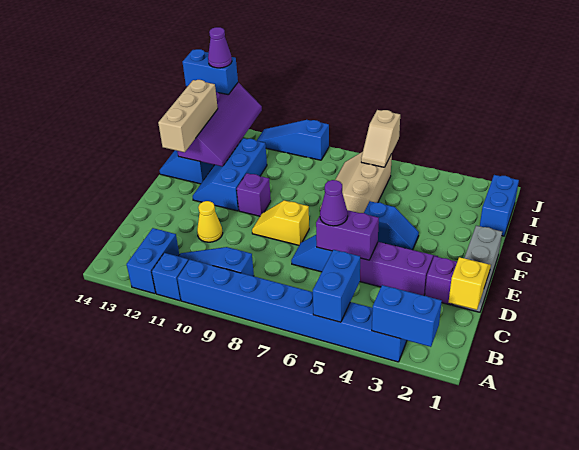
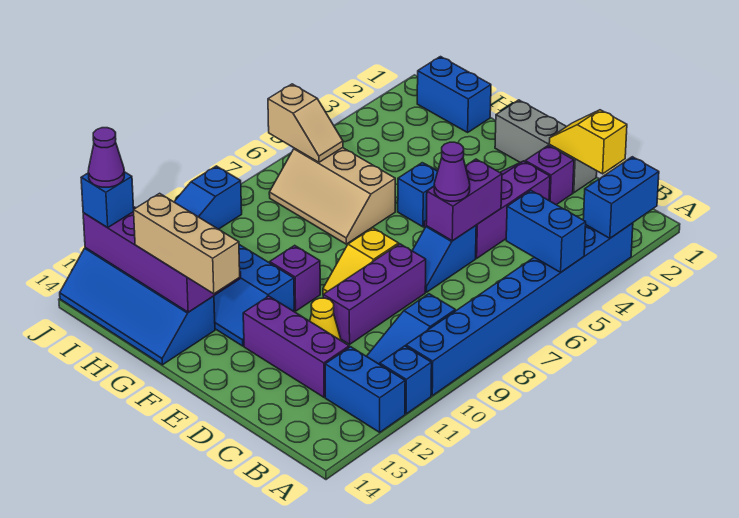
none -> purple 1x3 brick [243,296,349,397]
none -> purple 1x3 brick [323,244,426,344]
blue 1x2 brick [183,49,238,94] -> blue 1x1 brick [81,172,134,228]

